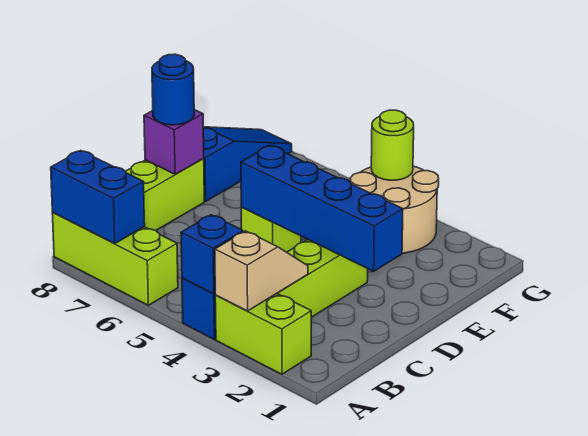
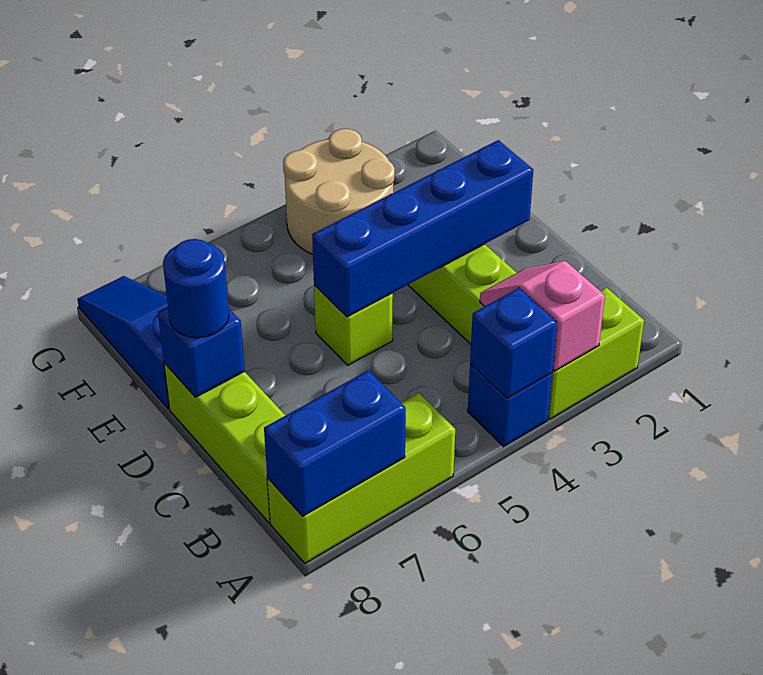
tan 1x2 slope [215,231,308,311] -> pink 1x2 slope [480,261,605,371]
purple 1x1 brick [144,110,204,174] -> blue 1x1 brick [158,307,245,397]
lime 1x1 round brick [371,110,414,180] -> none

